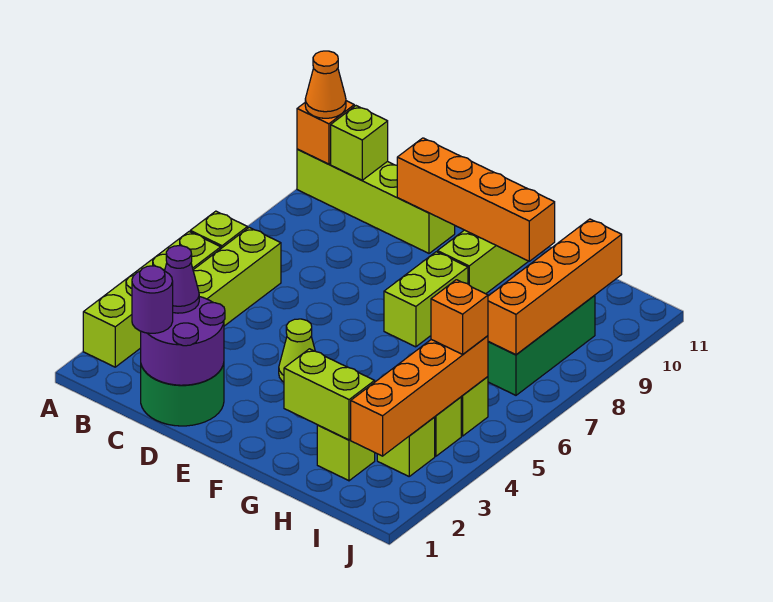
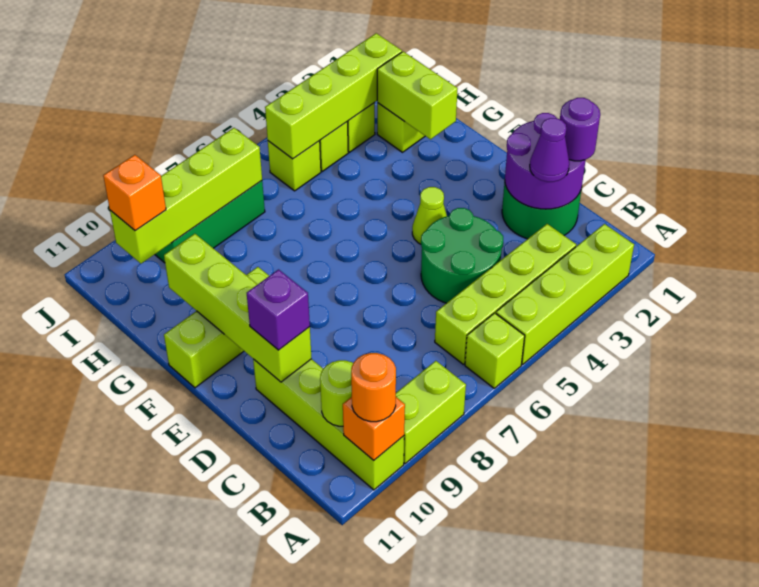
orange 1x1 cone [305,51,346,118] -> orange 1x1 round brick [351,353,396,422]
lime 1x1 brick [331,106,388,180] -> lime 1x1 round brick [320,360,353,426]
none -> green 2x2 round brick [421,208,503,303]
orange 1x4 brick [397,138,555,261] -> lime 1x4 brick [164,234,312,382]
none -> purple 1x1 brick [247,270,310,350]
lime 1x2 brick [384,252,468,347] -> lime 1x2 brick moved to [396,361,466,464]
orange 1x4 brick [351,336,488,456] -> lime 1x4 brick [265,33,402,159]
orange 1x1 brick [431,280,488,354] -> orange 1x1 brick moved to [103,155,166,231]
orange 1x4 brick [488,219,622,355] -> lime 1x4 brick [110,128,262,263]

